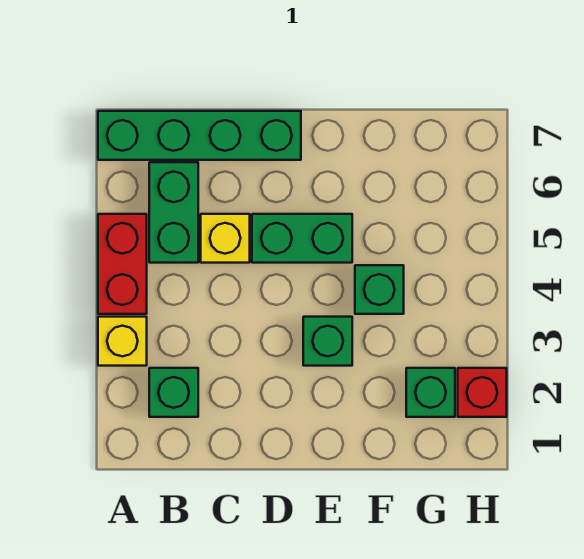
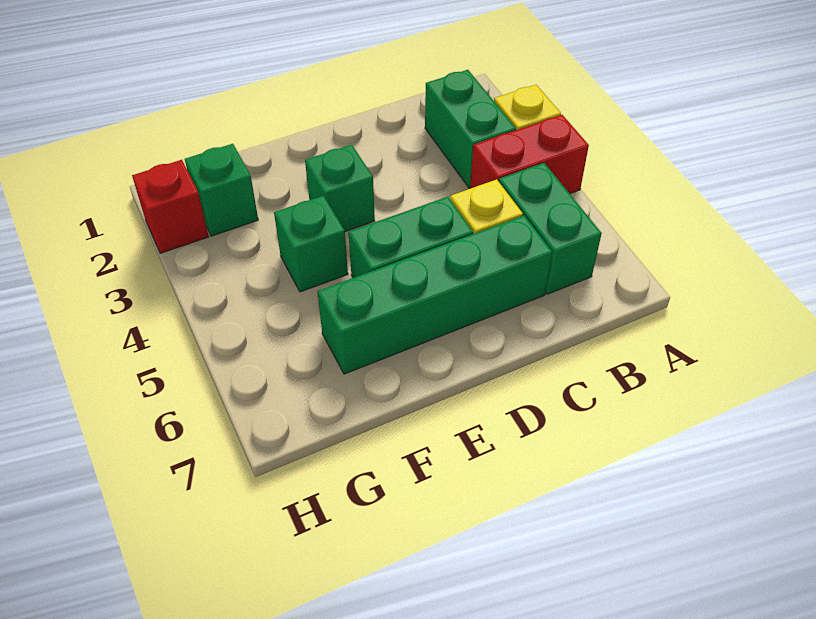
red 1x2 brick [98,214,147,314] -> red 1x2 brick turned to [470,115,589,194]
green 1x4 brick [98,111,301,160] -> green 1x4 brick moved to [318,216,552,374]
green 1x1 brick [149,368,198,417] -> green 1x2 brick [425,70,516,188]

